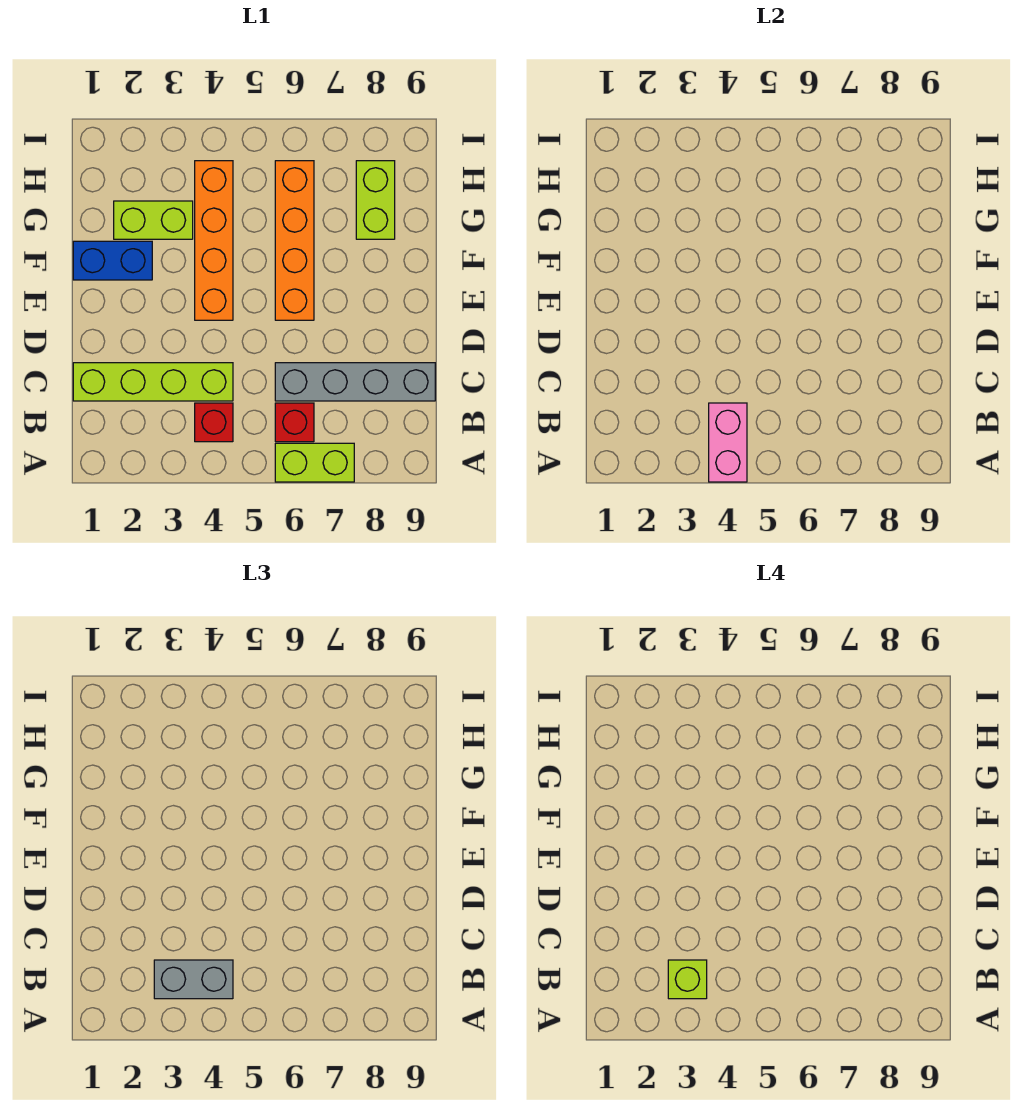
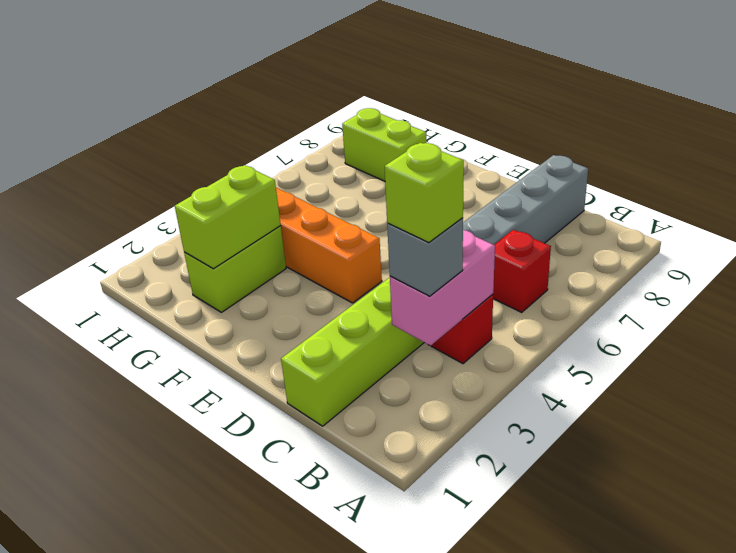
pink 1x2 brick [709,403,747,482] -> pink 1x2 brick turned to [390,230,495,346]
lime 1x2 brick [275,443,354,482] -> lime 1x2 brick moved to [175,165,281,269]
grey 1x2 brick [154,960,233,999] -> grey 1x1 brick [387,218,463,296]
orange 1x4 brick [275,161,314,320] -> none
blue 1x2 brick [73,241,152,280] -> none

